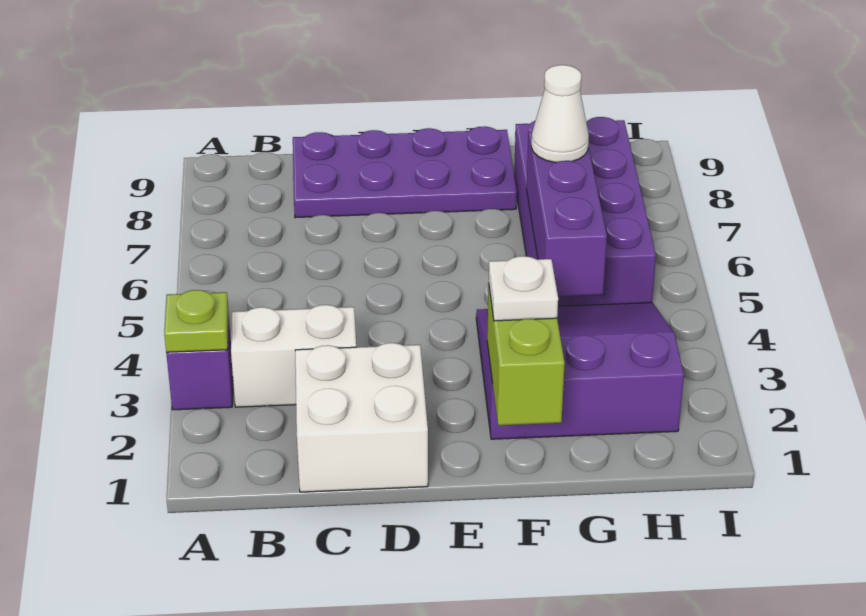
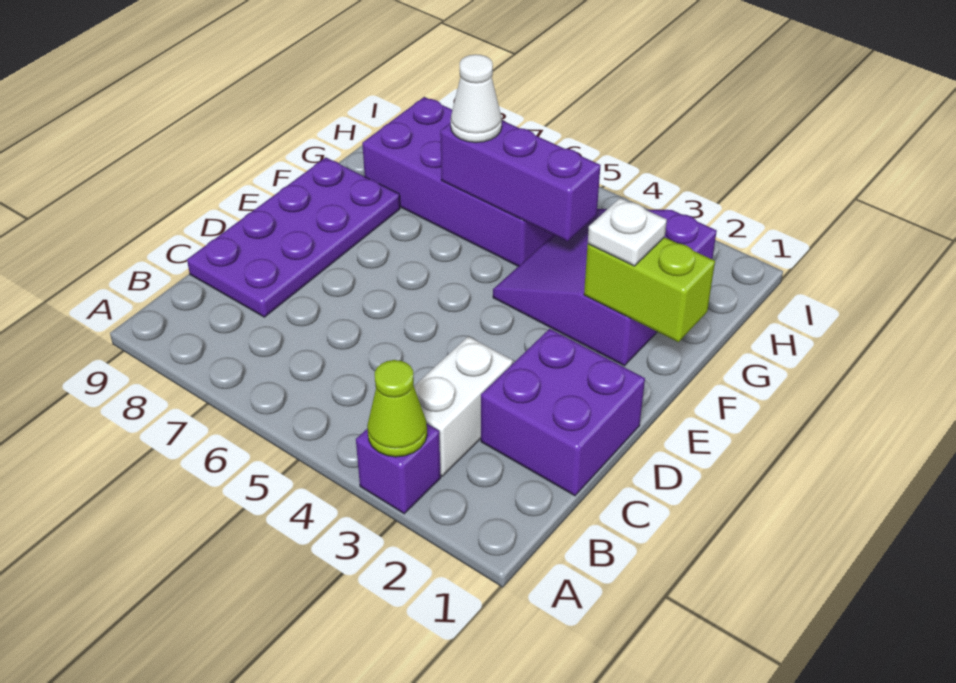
lime 1x1 plate [164,290,228,352] -> lime 1x1 cone [367,360,427,457]
white 2x2 brick [295,343,428,492] -> purple 2x2 brick [481,329,645,496]

